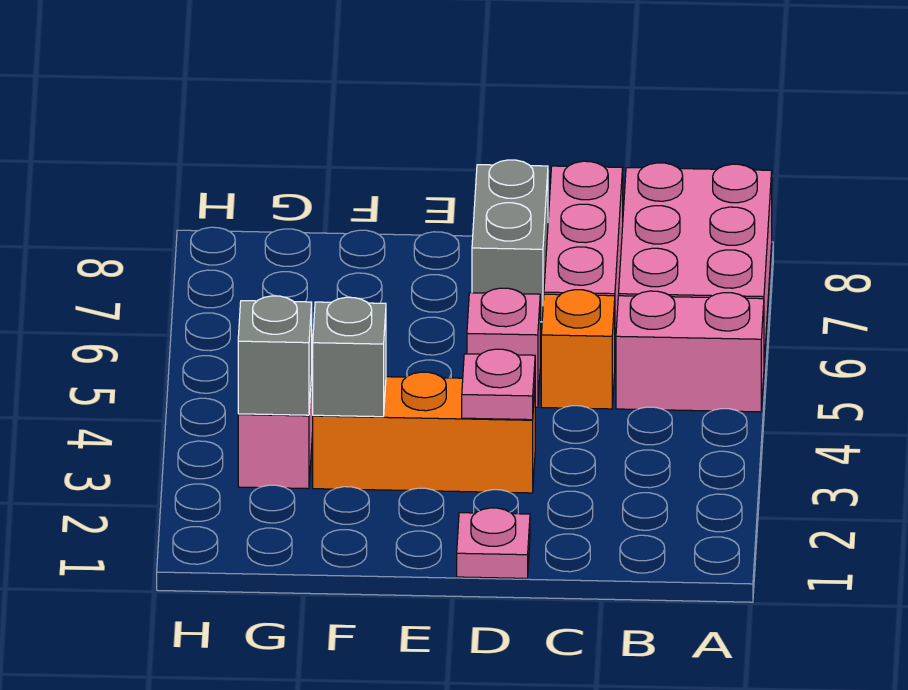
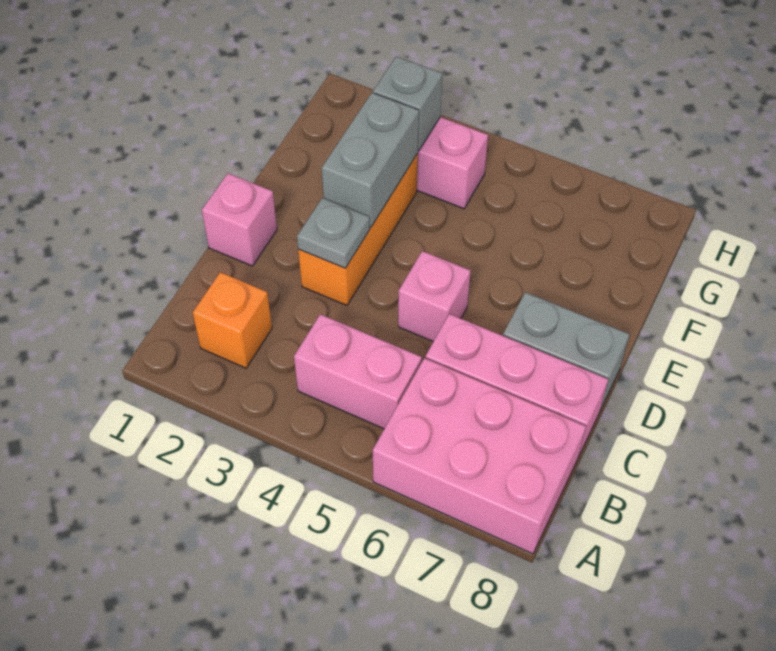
pink 1x2 brick [616,291,764,412] -> pink 1x2 brick turned to [294,314,422,429]
orange 1x1 brick [541,290,615,409] -> orange 1x1 brick moved to [193,272,272,368]
pink 1x1 plate [457,508,530,578] -> pink 1x1 brick [202,173,277,266]
pink 1x1 plate [462,349,535,420] -> grey 1x1 plate [297,198,370,268]
grey 1x1 brick [313,297,386,417] -> grey 1x2 brick [322,93,419,228]

